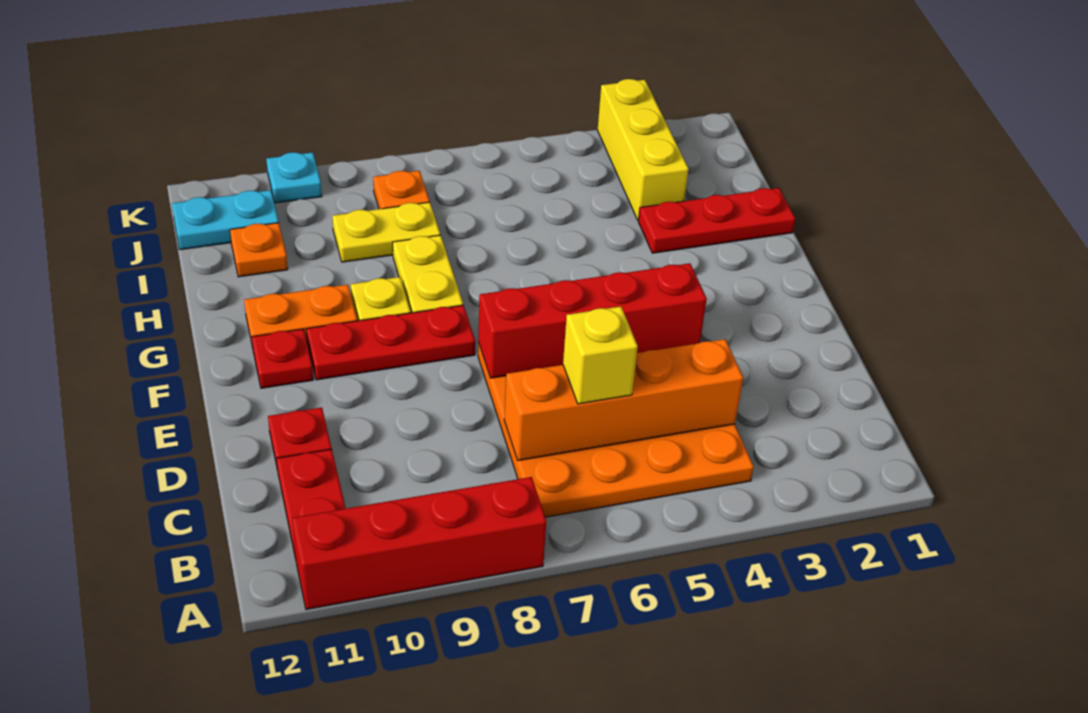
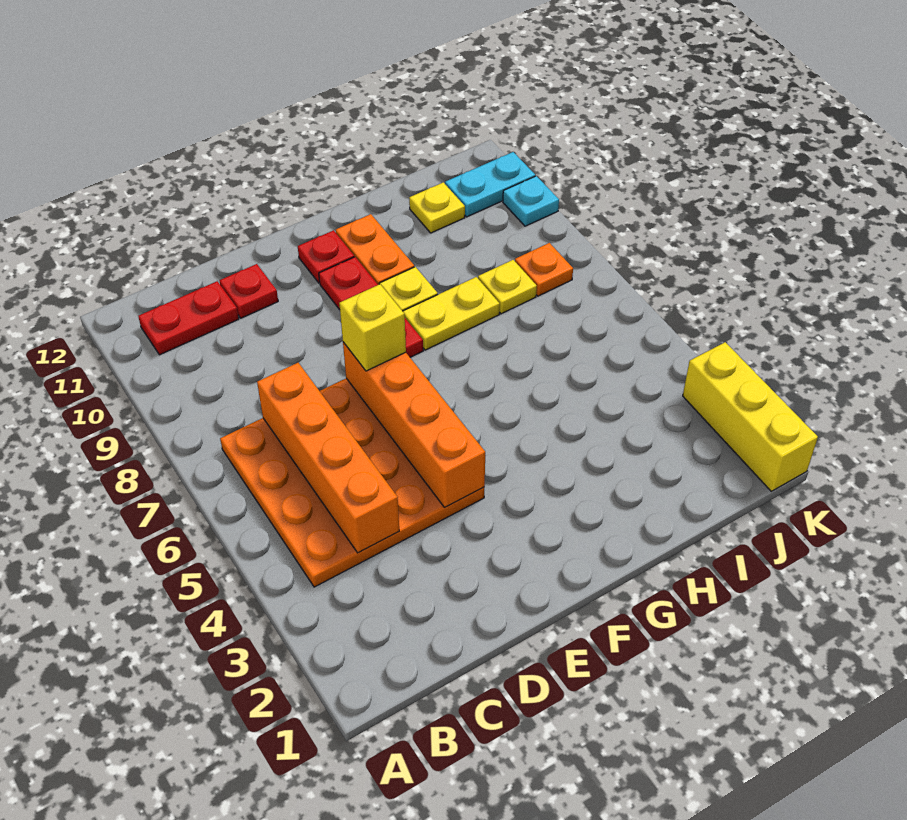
red 1x4 brick [292,477,546,609] -> none
yellow 1x1 brick [563,306,638,404] -> yellow 1x1 brick moved to [339,284,406,371]
red 1x4 brick [478,263,707,378] -> orange 1x4 brick [343,342,485,507]
red 1x3 plate [638,188,795,253] -> none
yellow 1x3 brick [597,79,689,220] -> yellow 1x3 brick turned to [683,342,818,491]
yellow 1x2 plate [332,202,440,262] -> yellow 1x1 plate [478,260,537,314]
orange 1x1 plate [230,223,288,277] -> yellow 1x1 plate [409,182,465,233]
cyan 1x2 plate [172,190,279,250] -> cyan 1x2 plate turned to [445,152,535,217]

